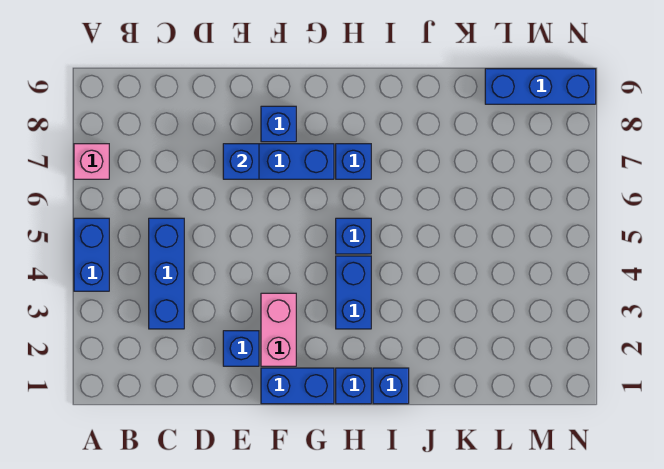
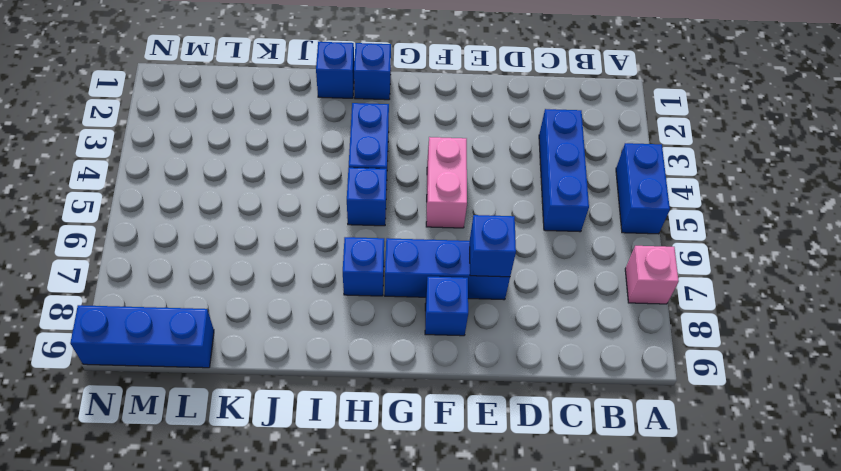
blue 1x1 brick [223,331,259,366] -> none
blue 1x2 brick [261,368,334,404] -> none
pink 1x2 brick [261,293,296,366] -> pink 1x2 brick moved to [426,137,467,228]

